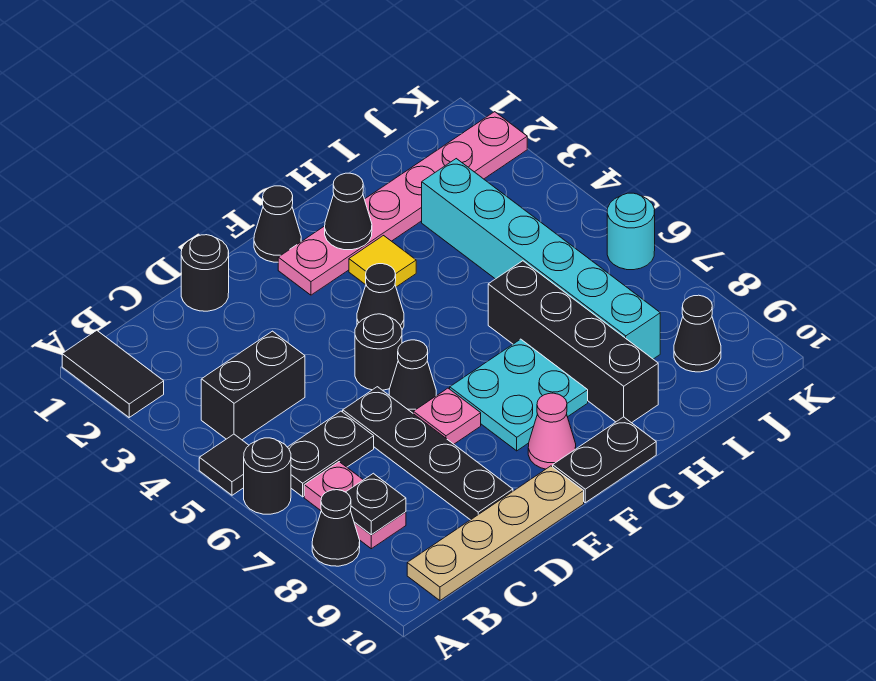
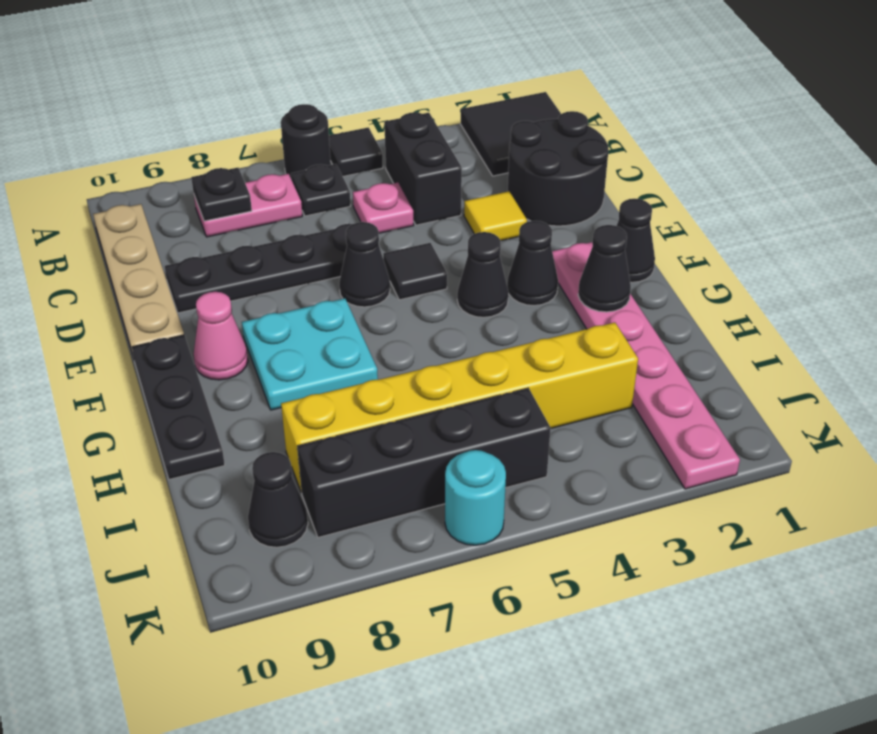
black 1x2 tile [62,330,164,417] -> black 2x2 tile [460,92,561,176]
black 1x1 cone [312,490,360,566] -> black 1x1 cone moved to [507,221,558,306]
black 1x2 plate [288,411,374,497] -> black 1x1 plate [291,164,350,216]
black 1x1 round brick [181,235,229,311] -> black 2x2 round brick [508,111,608,226]
black 1x1 round brick [355,314,402,390] -> black 1x1 tile [383,243,447,300]
pink 1x1 plate [413,388,481,444] -> pink 1x1 plate moved to [353,183,414,233]
black 1x2 plate [553,417,656,503] -> black 1x3 plate [132,335,225,479]
yellow 1x1 tile [349,236,416,287] -> yellow 1x1 tile moved to [464,191,527,241]
black 1x4 brick [488,261,658,423] -> black 1x4 brick moved to [297,388,551,537]
cyan 1x6 brick [422,159,660,359] -> yellow 1x6 brick [281,322,638,493]

